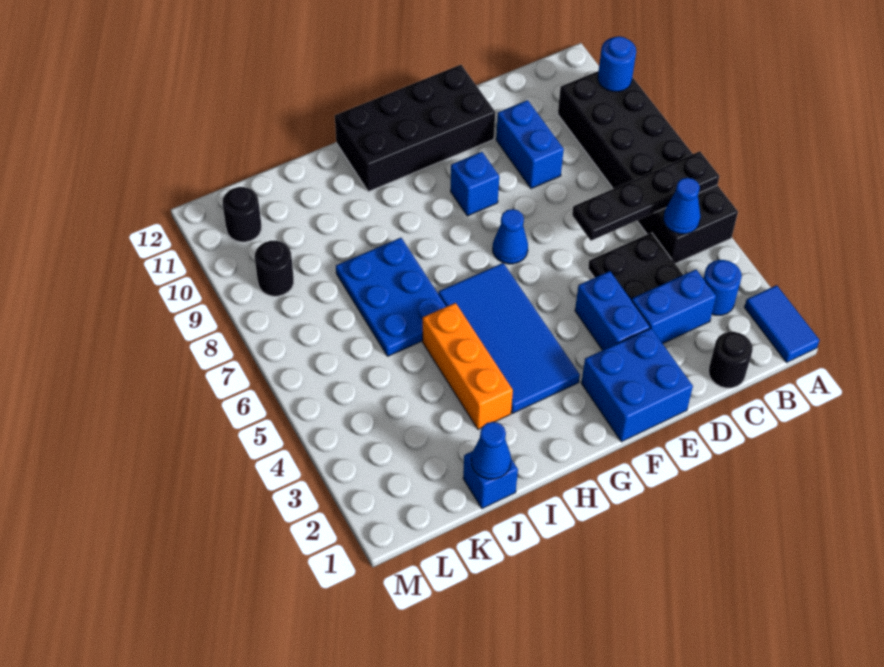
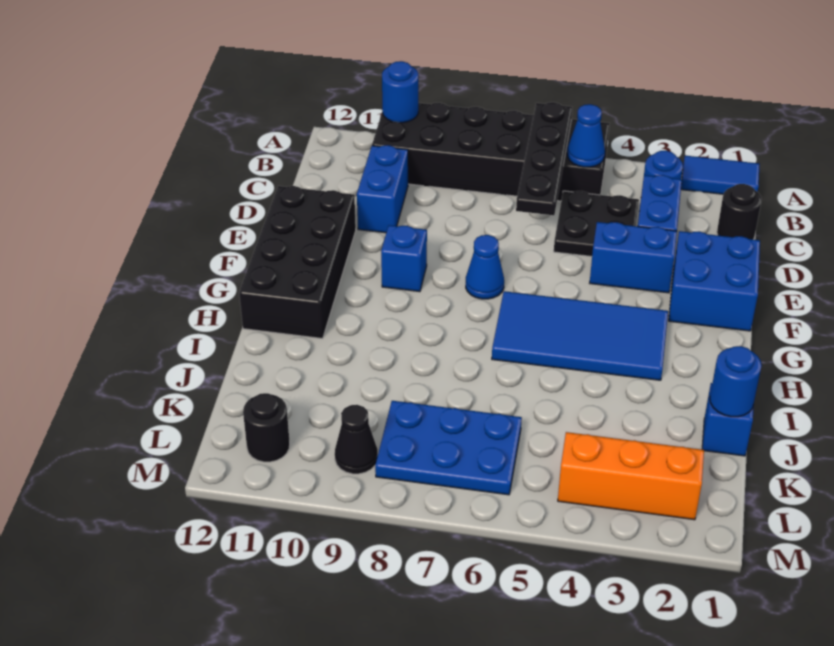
blue 1x2 brick [496,100,564,189] -> blue 1x2 brick turned to [357,145,408,233]
orange 1x3 brick [423,303,513,429] -> orange 1x3 brick moved to [558,432,704,520]
blue 2x3 plate [336,238,446,356] -> blue 2x3 plate moved to [375,401,522,495]
blue 1x1 cone [471,422,511,479] -> blue 1x1 round brick [710,346,762,417]
black 1x1 round brick [255,241,294,296] -> black 1x1 cone [335,405,378,474]

